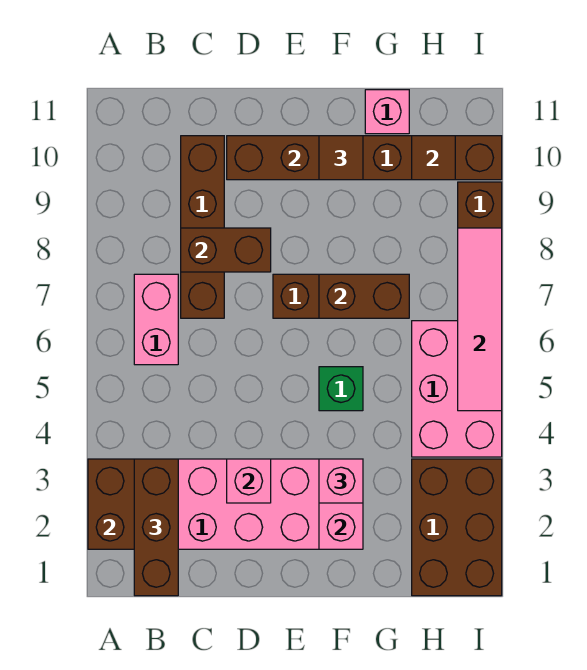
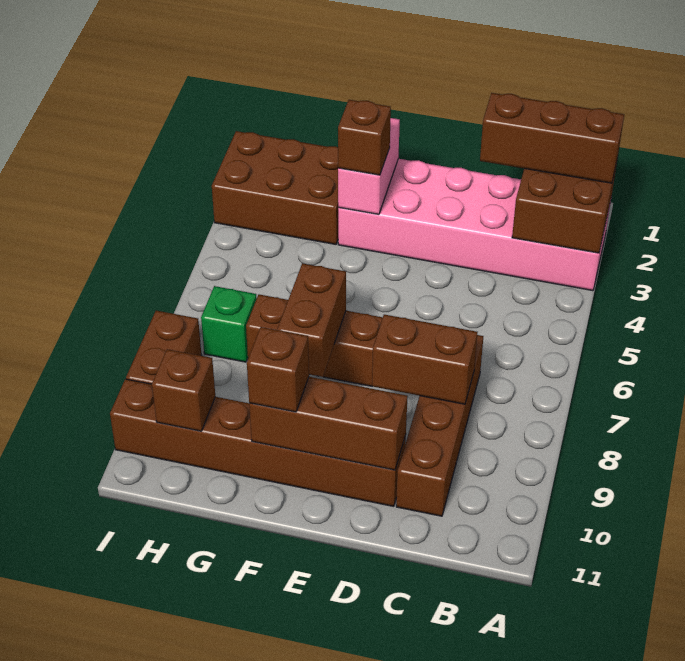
brown 1x3 brick [134,459,178,596] -> brown 1x3 brick turned to [480,93,624,183]
pink 1x2 brick [134,274,178,365] -> none
pink 1x1 brick [227,459,271,503] -> none
pink 1x1 brick [319,459,363,503] -> brown 1x1 brick [338,100,391,175]
green 1x1 brick [319,367,363,411] -> green 1x1 brick moved to [201,286,257,362]
brown 1x2 brick [319,274,409,318] -> brown 1x2 brick turned to [277,263,346,377]
brown 1x1 tile [319,136,363,180] -> brown 1x1 brick [247,327,309,412]
pink 1x1 brick [365,90,409,134] -> none
brown 2x3 brick [412,459,502,596] -> brown 2x3 brick turned to [212,131,338,244]
pink 2x3 brick [412,321,502,457] -> none
brown 1x1 tile [412,136,455,180] -> brown 1x1 brick [152,349,215,431]
pink 1x4 tile [458,228,502,411] -> none

